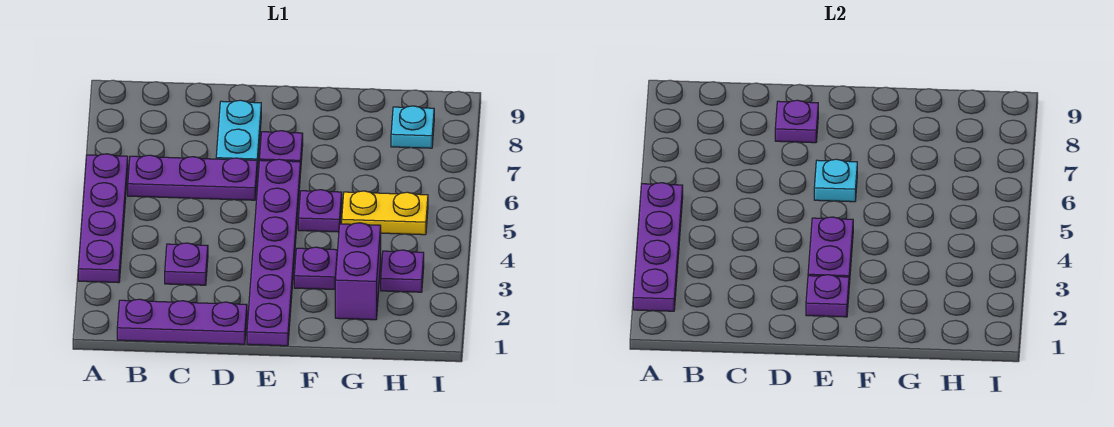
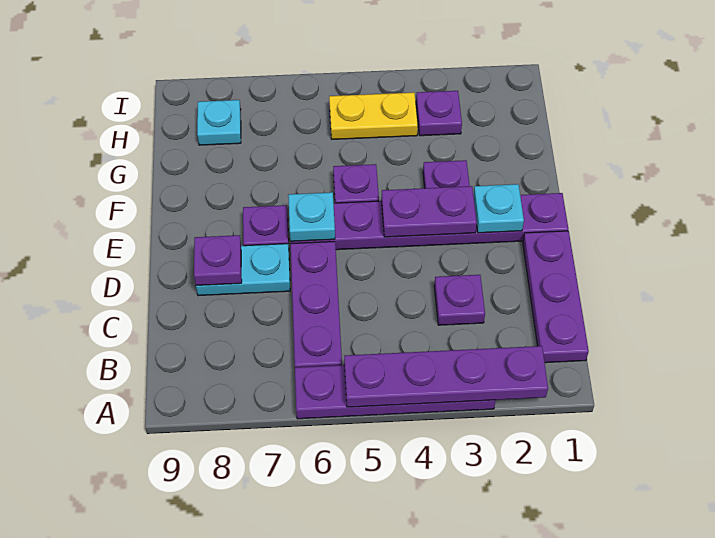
purple 1x1 plate [806,275,849,317] -> cyan 1x1 plate [473,184,524,233]
purple 1x2 brick [335,223,381,320] -> none
yellow 1x2 plate [342,191,428,235] -> yellow 1x2 plate turned to [329,92,418,139]

